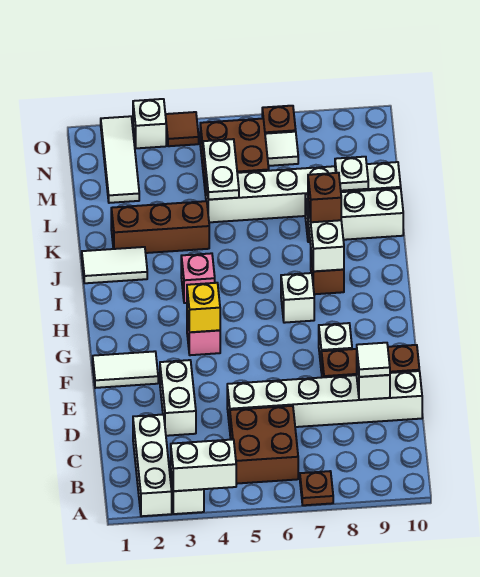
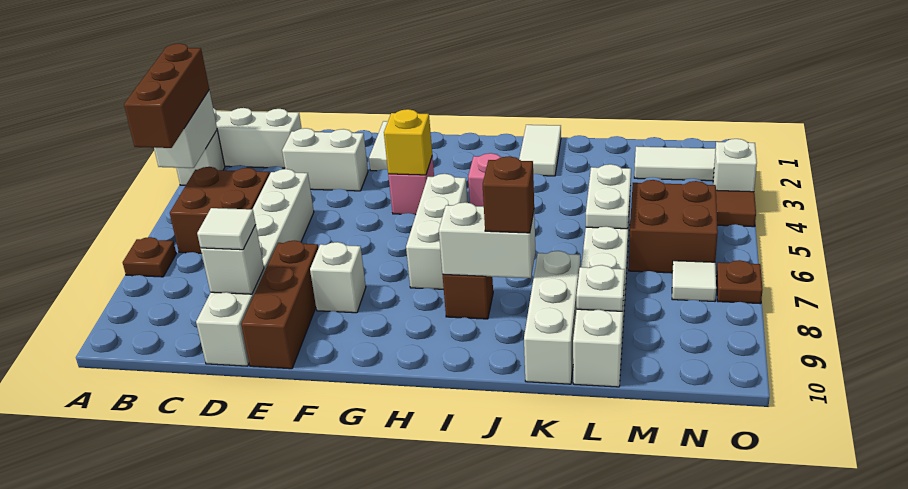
white 1x1 brick [281,273,314,323] -> white 1x3 brick [406,174,468,289]
brown 1x3 brick [111,201,209,253] -> brown 1x3 brick moved to [124,44,209,148]
white 1x2 plate [203,139,239,200] -> white 1x2 plate turned to [586,164,631,229]

